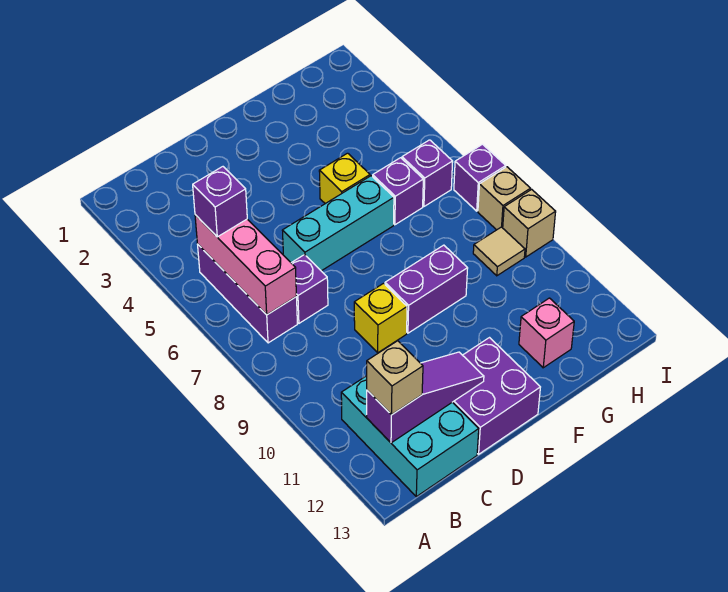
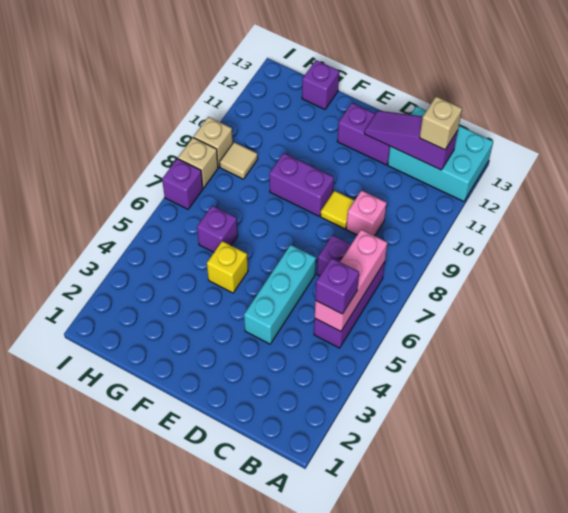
cyan 2x3 brick [341,376,479,497] -> cyan 2x3 brick turned to [388,106,493,202]
cyan 1x3 brick [282,176,394,271] -> cyan 1x3 brick turned to [244,245,316,344]
yellow 1x1 brick [354,283,407,353] -> yellow 1x1 tile [320,191,355,229]
purple 2x2 brick [453,338,540,454] -> purple 1x2 brick [337,103,390,165]
pink 1x1 brick [519,298,574,368] -> pink 1x1 brick moved to [346,190,387,236]
purple 1x1 brick [402,140,453,206] -> purple 1x1 brick moved to [302,60,339,109]

